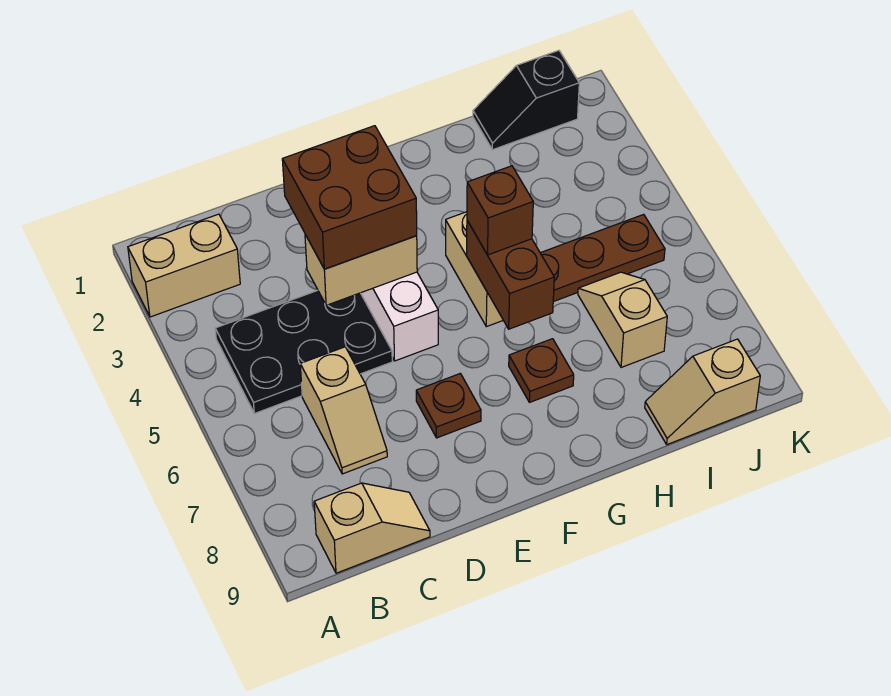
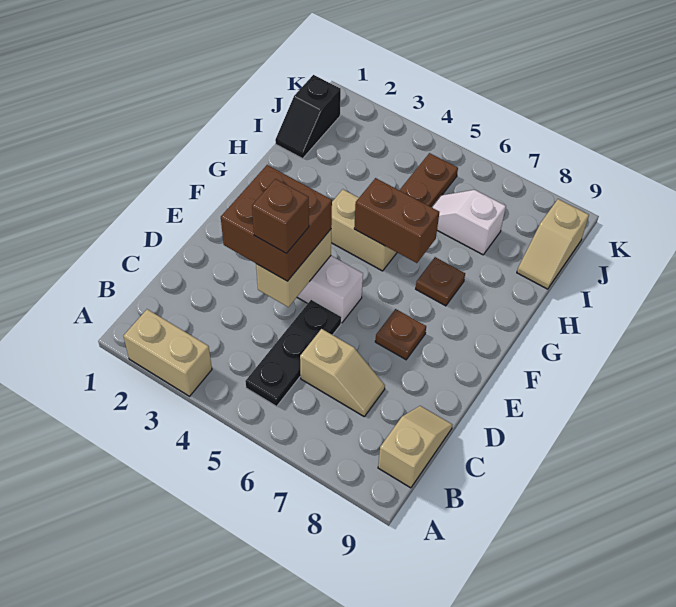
tan 1x2 brick [128,214,240,317] -> tan 1x2 brick turned to [123,309,212,396]
black 2x3 plate [215,290,392,414] -> black 1x3 plate [245,300,341,406]
brown 1x1 brick [467,166,533,255] -> brown 1x1 brick moved to [252,179,309,254]
tan 1x2 slope [578,272,667,367] -> white 1x2 slope [432,190,506,255]

